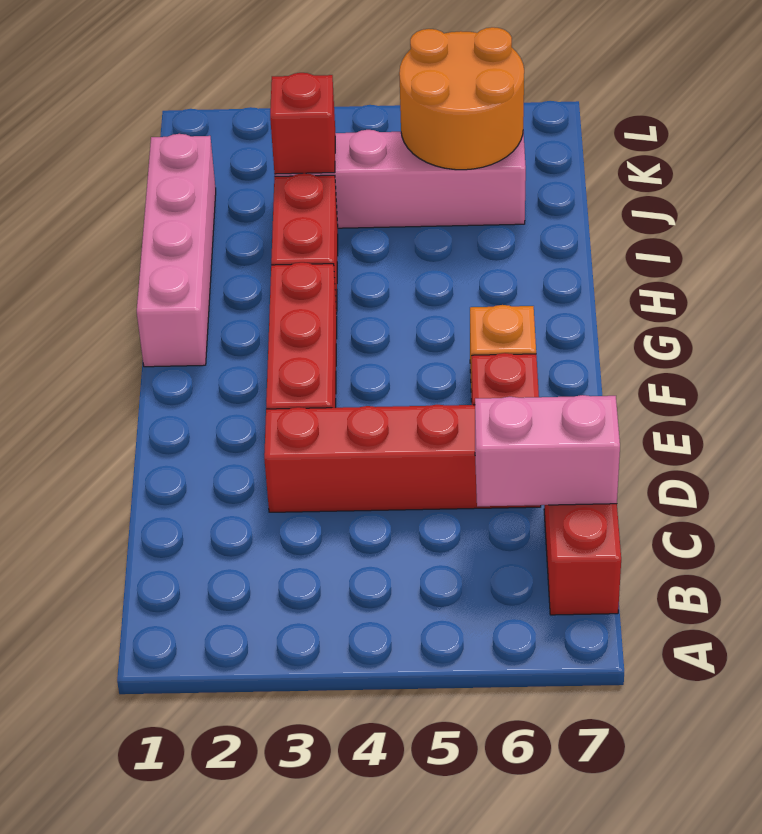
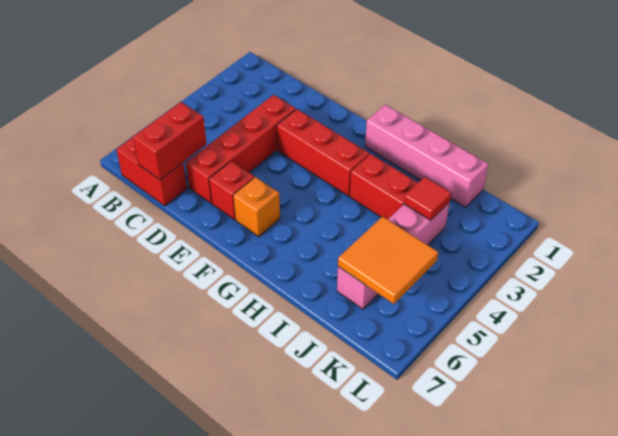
pink 1x2 brick [475,395,620,506] -> red 1x2 brick [133,102,207,180]
red 1x1 brick [270,73,335,174] -> red 1x1 tile [404,177,451,220]
orange 2x2 round brick [399,27,524,170] -> orange 2x2 tile [338,216,438,304]

